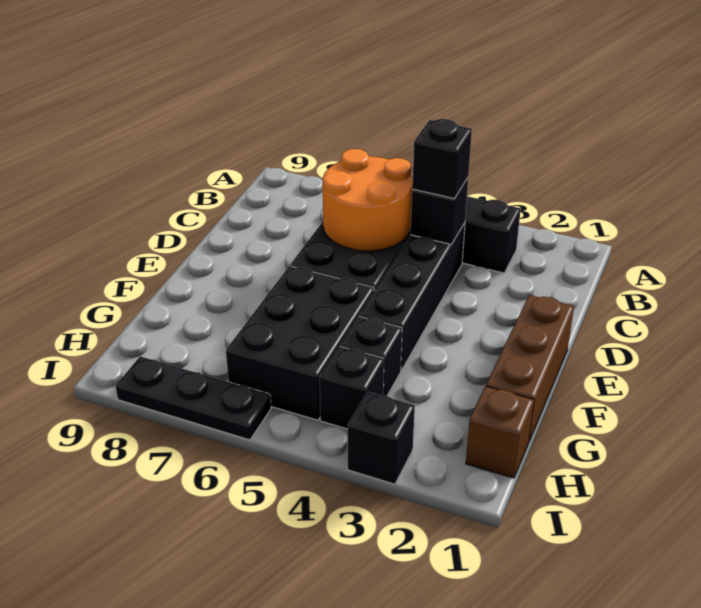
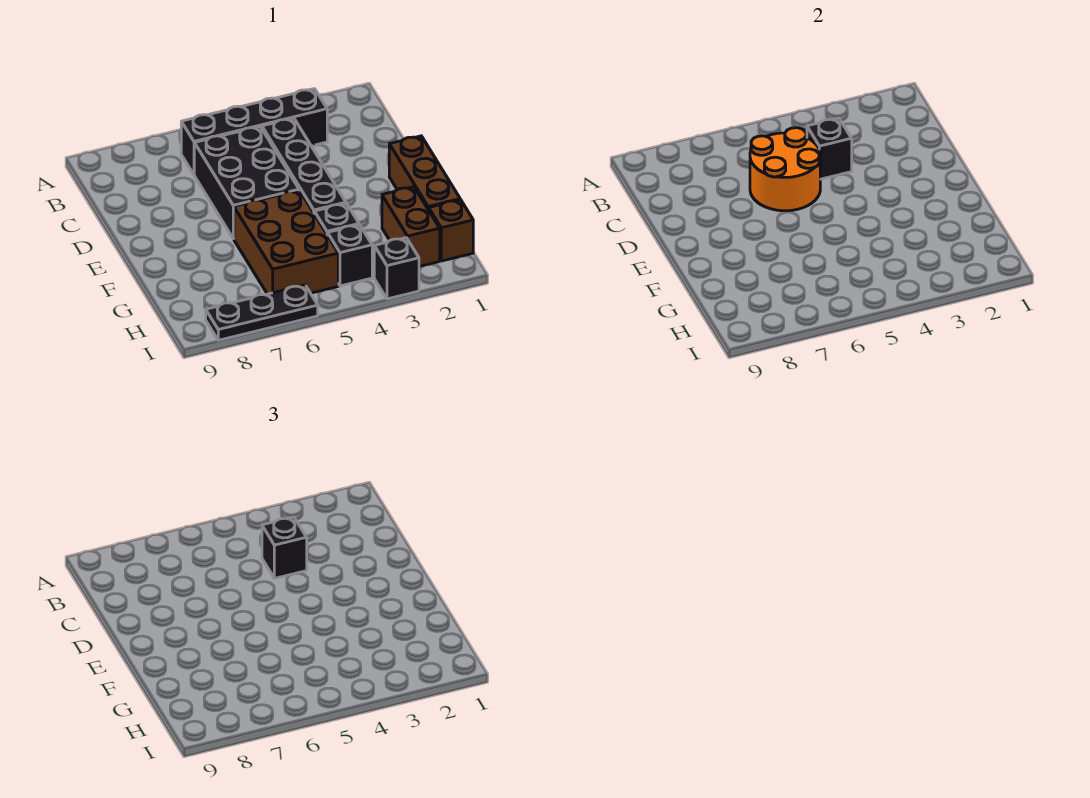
black 2x3 brick [226,266,374,420] -> brown 2x3 brick [234,190,338,294]
none -> brown 1x2 brick [382,187,440,267]

